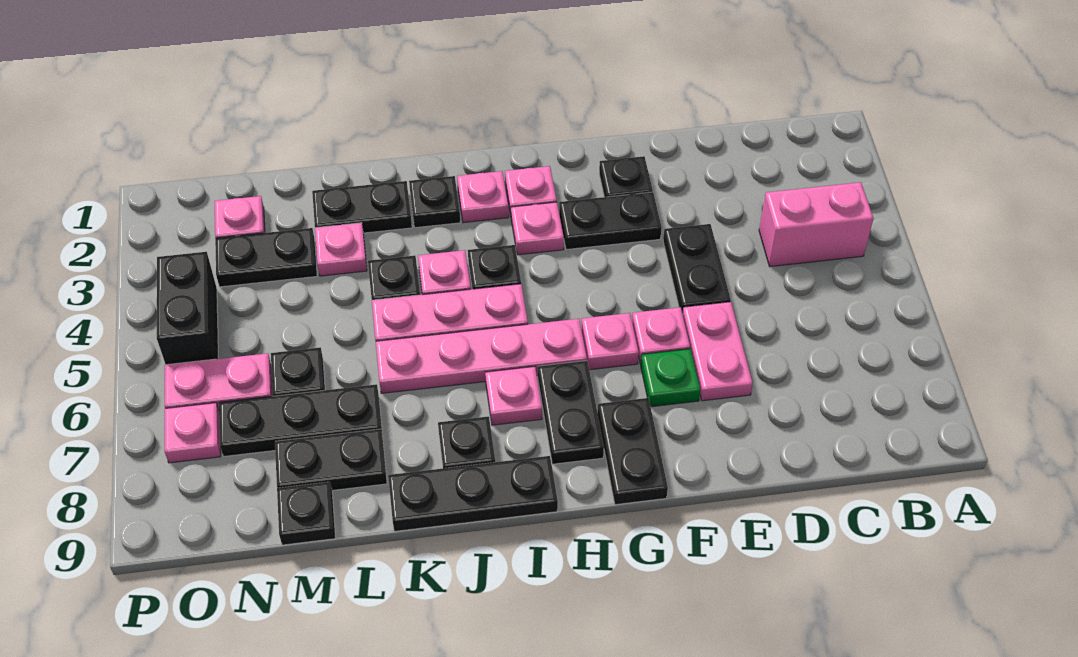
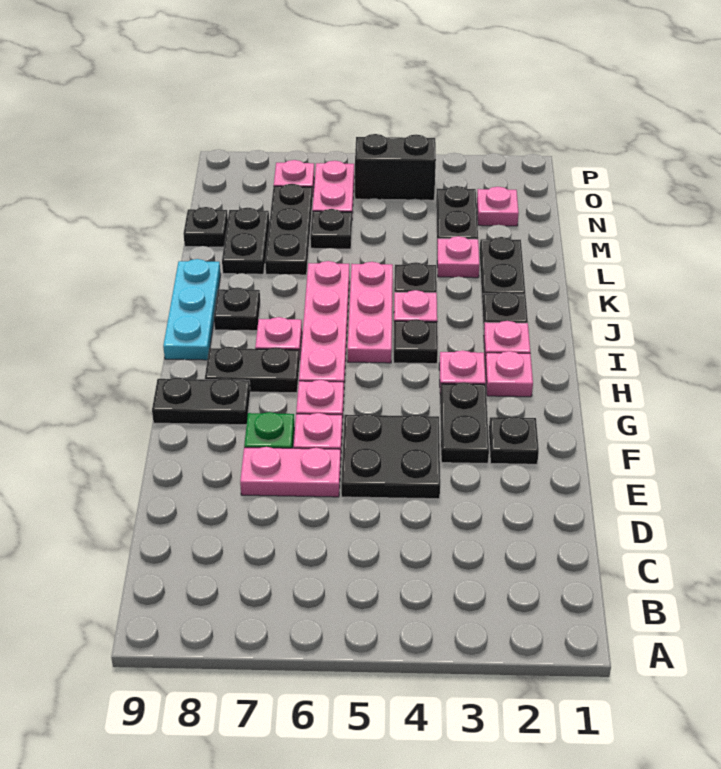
pink 1x2 brick [759,182,874,267] -> none
black 1x2 plate [663,224,731,313] -> black 2x2 plate [341,414,440,499]
black 1x3 plate [388,456,558,531] -> cyan 1x3 plate [163,259,221,360]

